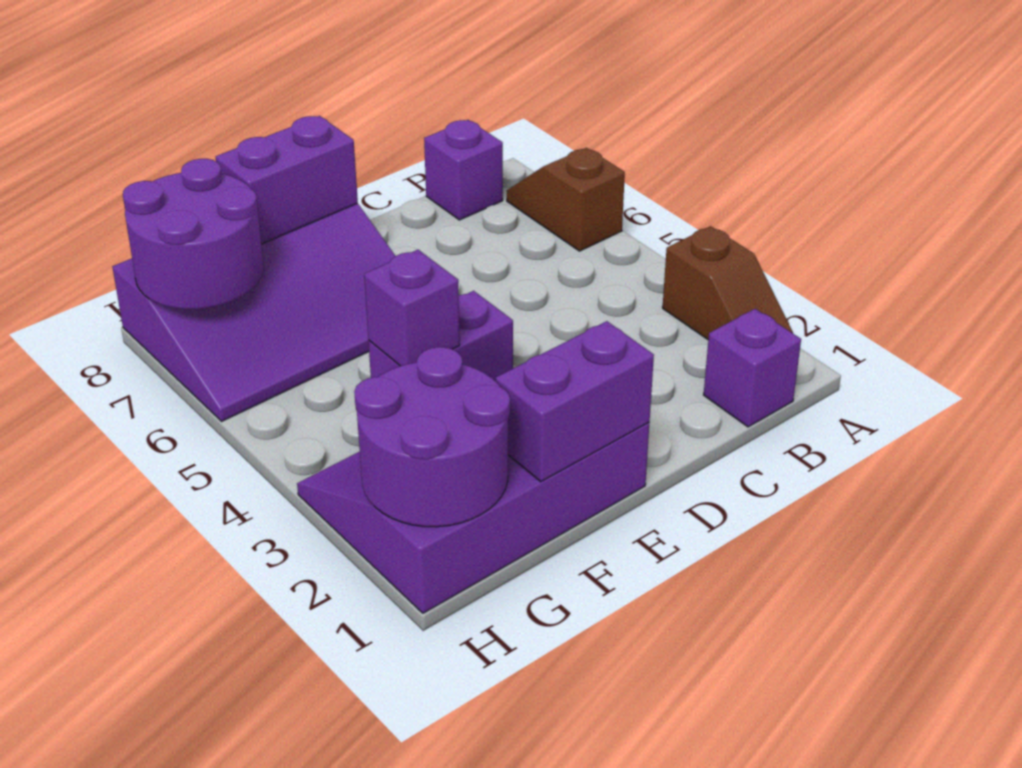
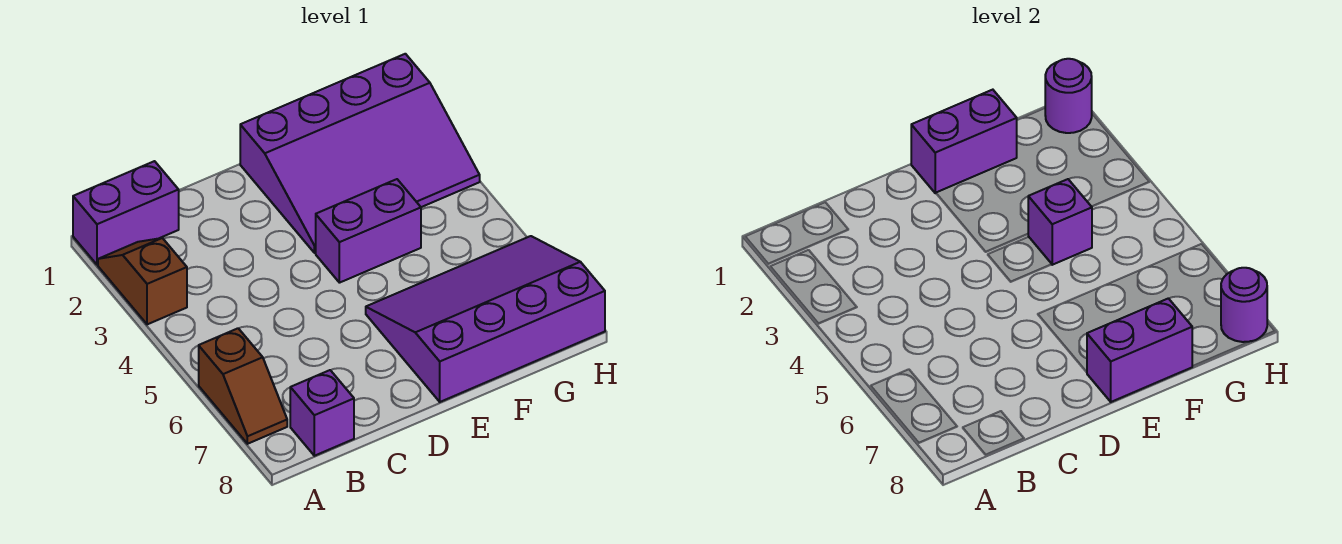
purple 1x1 brick [704,309,801,427] -> purple 1x2 brick [73,161,179,265]
purple 2x2 round brick [354,347,510,527] -> purple 1x1 round brick [1045,59,1092,133]
purple 2x2 round brick [123,159,264,309] -> purple 1x1 round brick [1221,268,1267,342]

